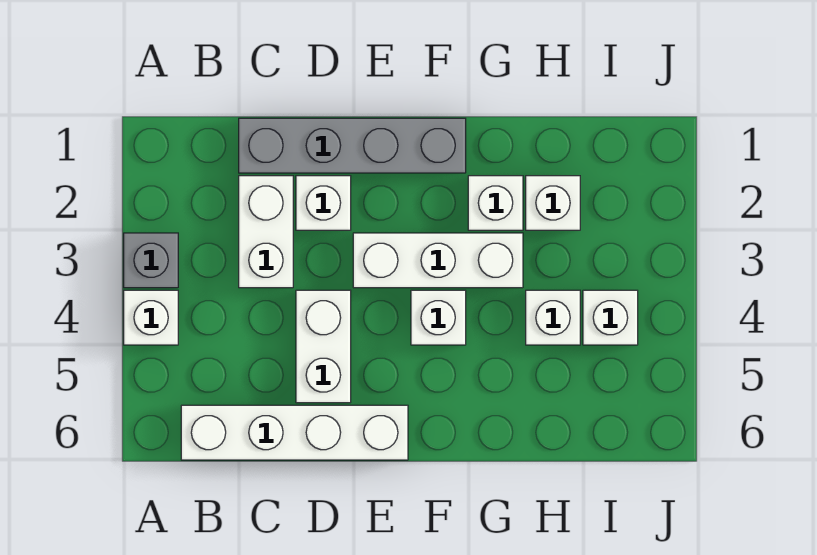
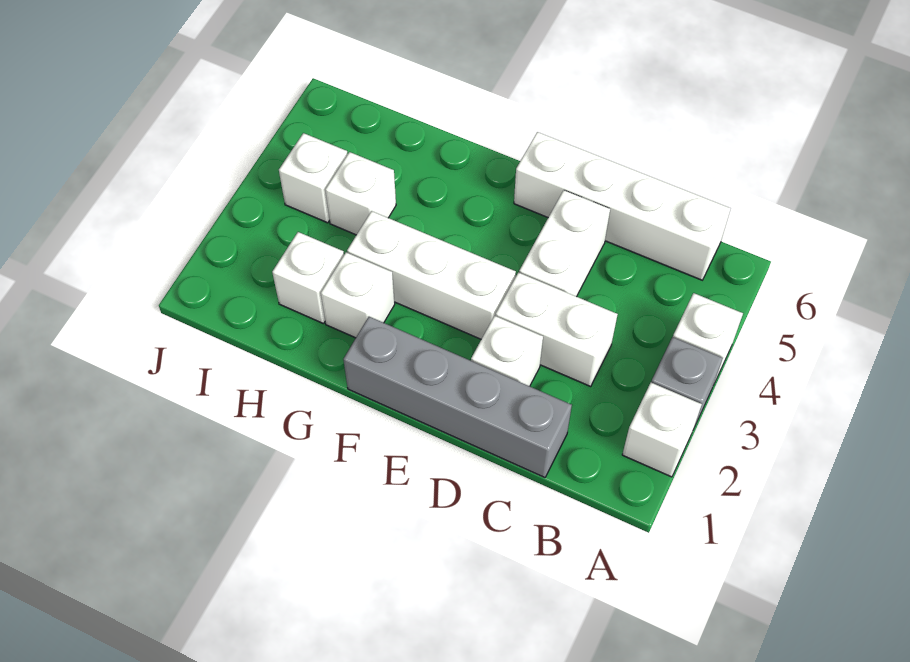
white 1x2 brick [239,176,293,288] -> white 1x2 brick turned to [496,272,618,386]
white 1x1 brick [411,290,466,345] -> white 1x1 brick moved to [622,383,702,477]

